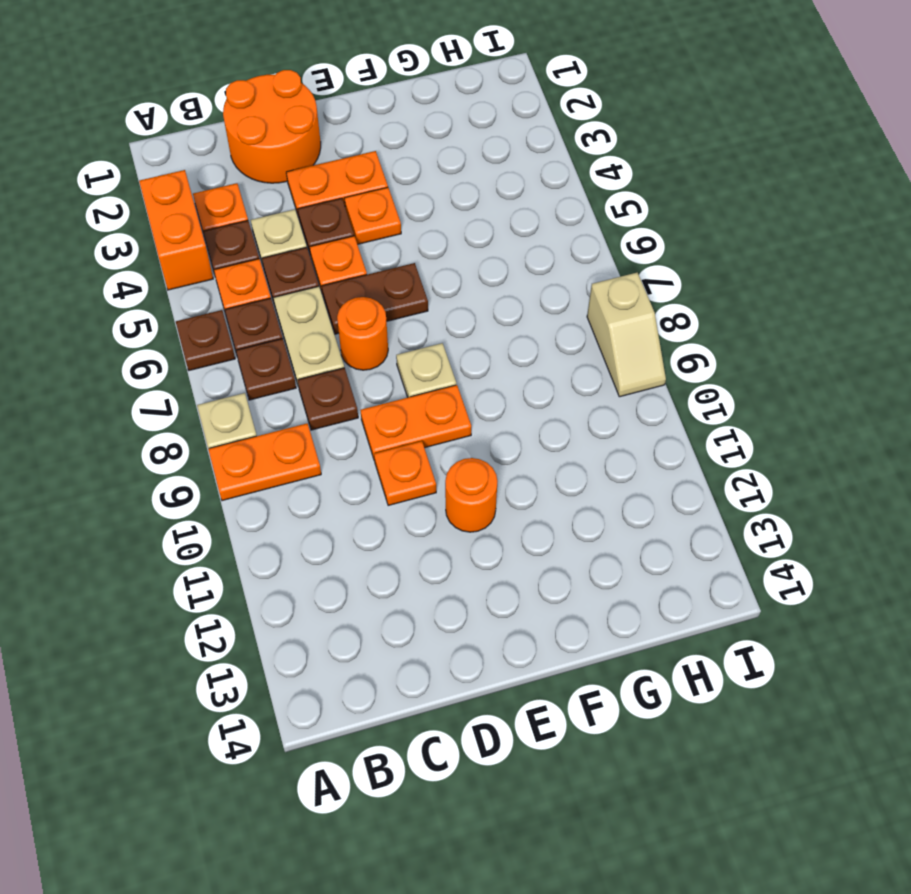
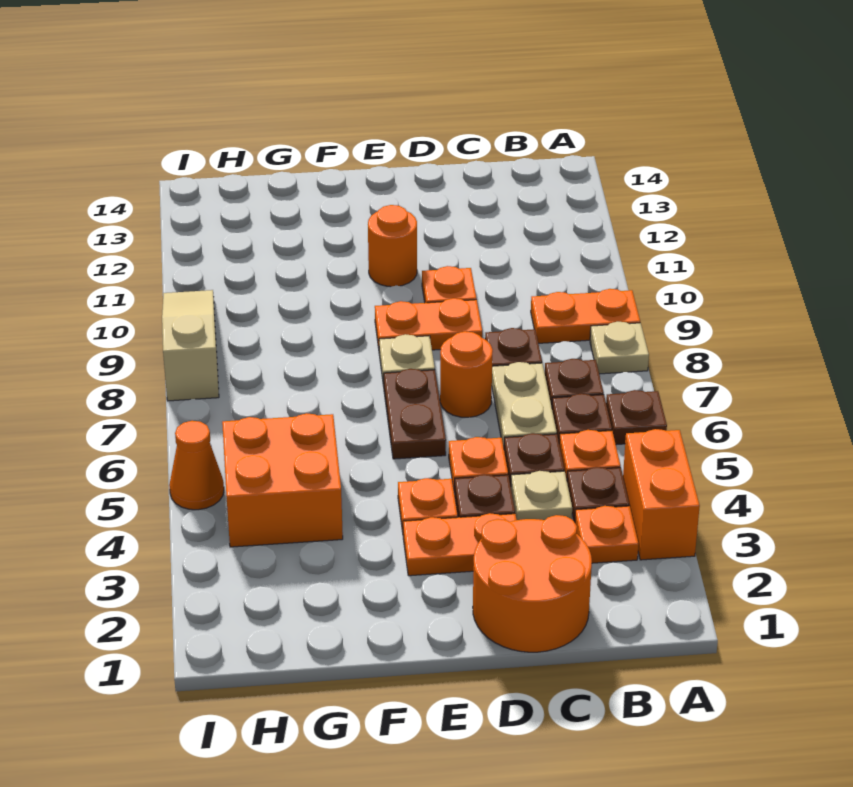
brown 1x2 plate [322,263,428,334] -> brown 1x2 plate turned to [384,369,446,459]
none -> orange 2x2 brick [222,413,343,547]
none -> orange 1x1 cone [169,421,224,510]
tan 1x2 slope [587,273,666,397] -> tan 1x3 slope [162,290,219,401]

